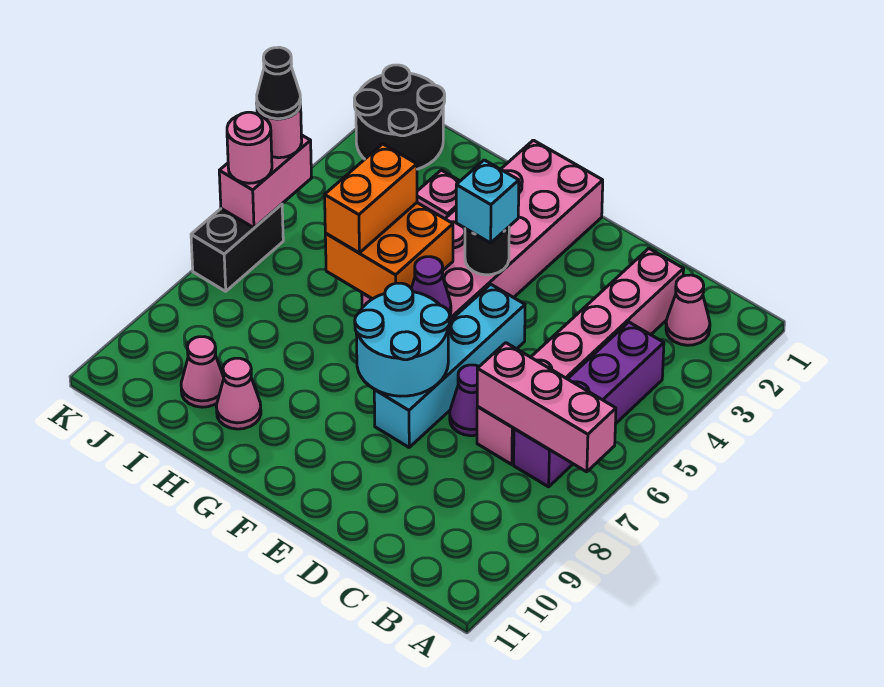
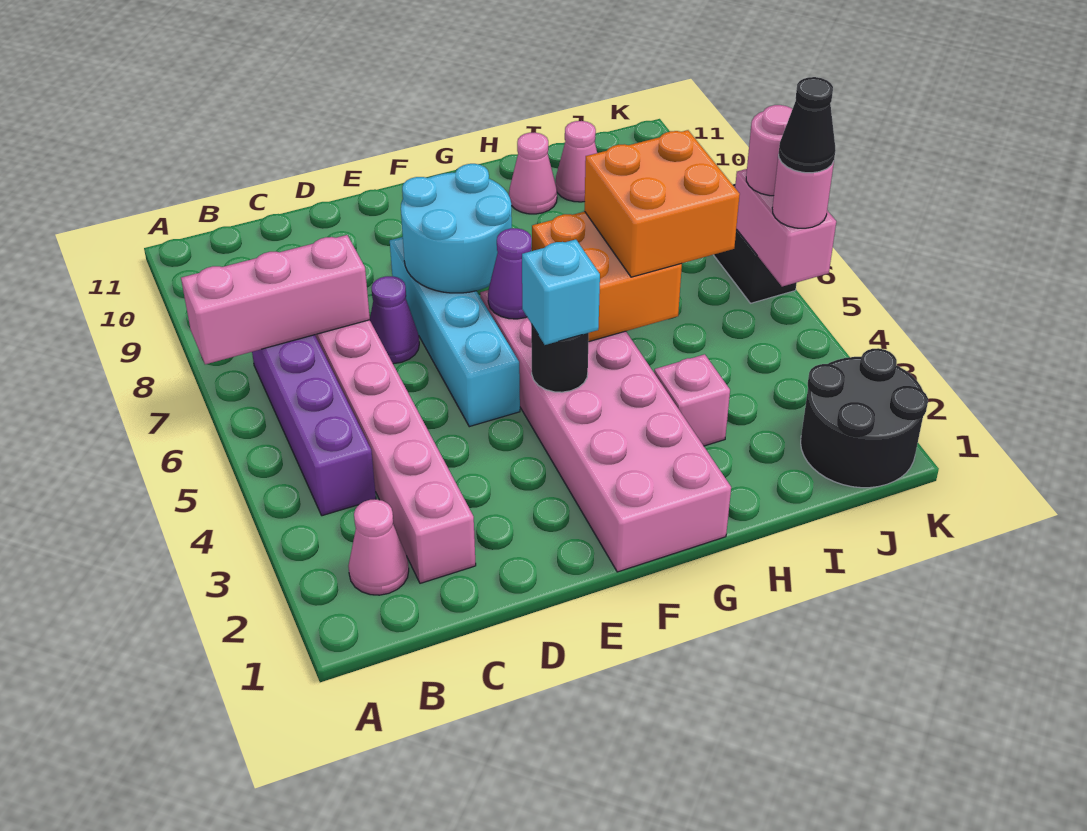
orange 1x2 brick [325,144,417,253] -> orange 2x2 brick [584,130,740,277]

